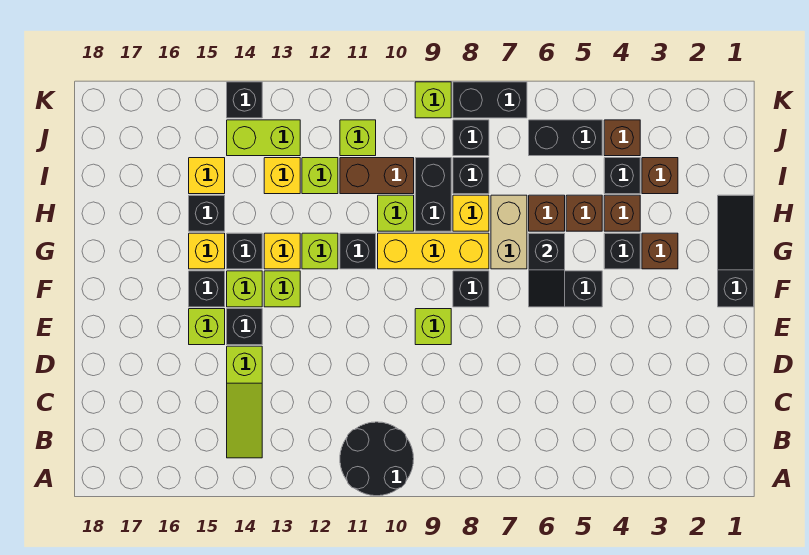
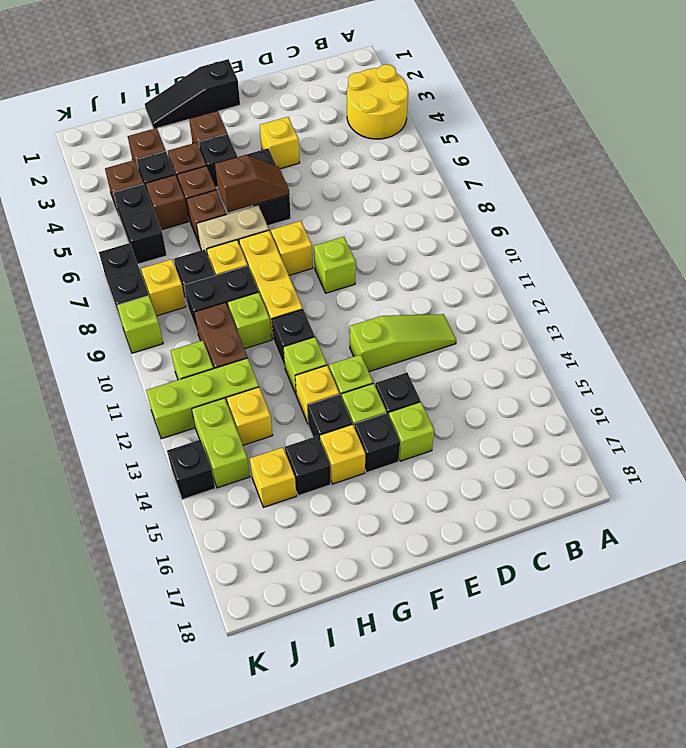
none -> yellow 2x2 round brick [347,64,408,139]
black 2x2 round brick [340,422,414,496] -> none
lime 1x3 slope [227,346,262,458] -> lime 1x3 slope moved to [350,314,456,372]
none -> yellow 1x1 brick [260,117,300,169]
black 1x2 slope [529,233,565,307] -> brown 1x2 slope [215,155,289,212]
black 1x1 brick [453,271,489,307] -> yellow 1x1 brick [271,221,313,275]
none -> brown 1x1 brick [145,175,188,230]
lime 1x1 brick [302,158,338,194] -> lime 1x3 brick [146,358,259,439]
black 1x1 brick [453,120,489,156] -> yellow 1x1 brick [141,259,186,316]

